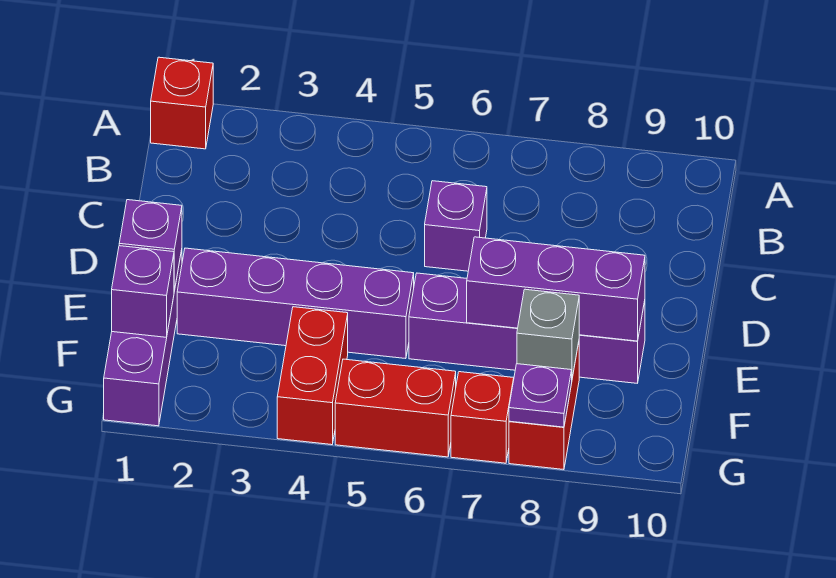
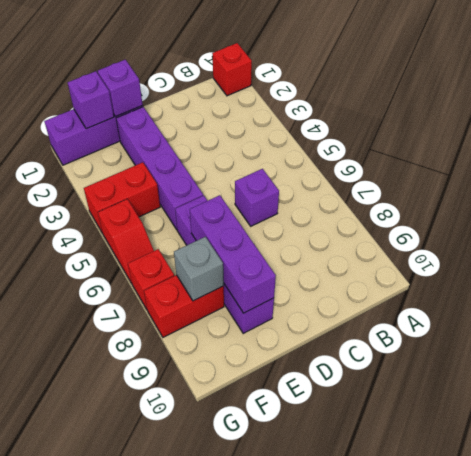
red 1x2 brick [335,359,456,457] -> red 1x2 slope [98,199,154,283]
purple 1x1 plate [509,364,572,427] -> none

